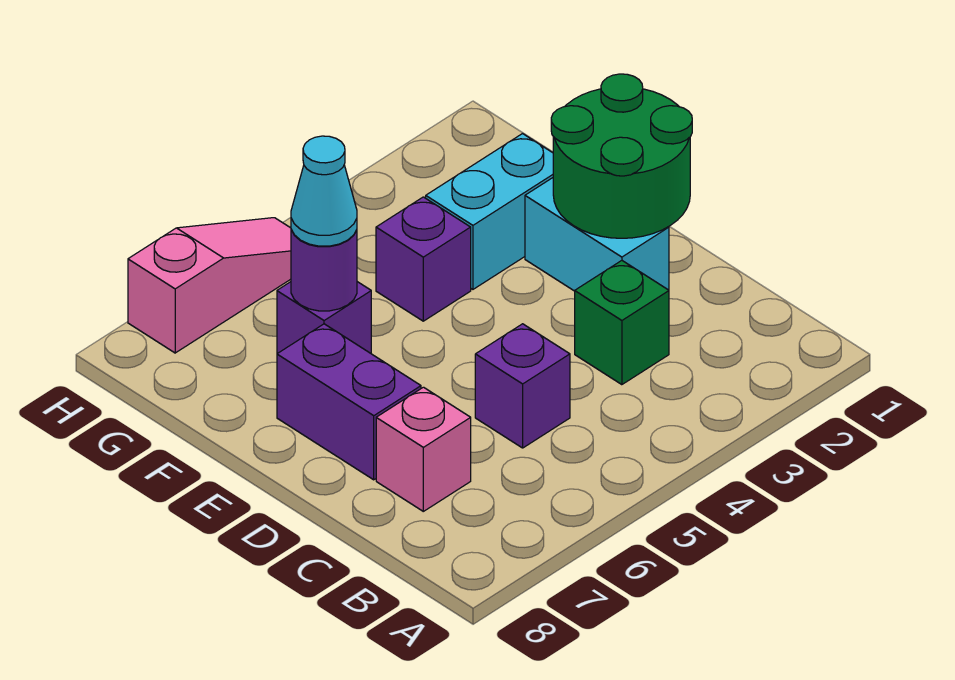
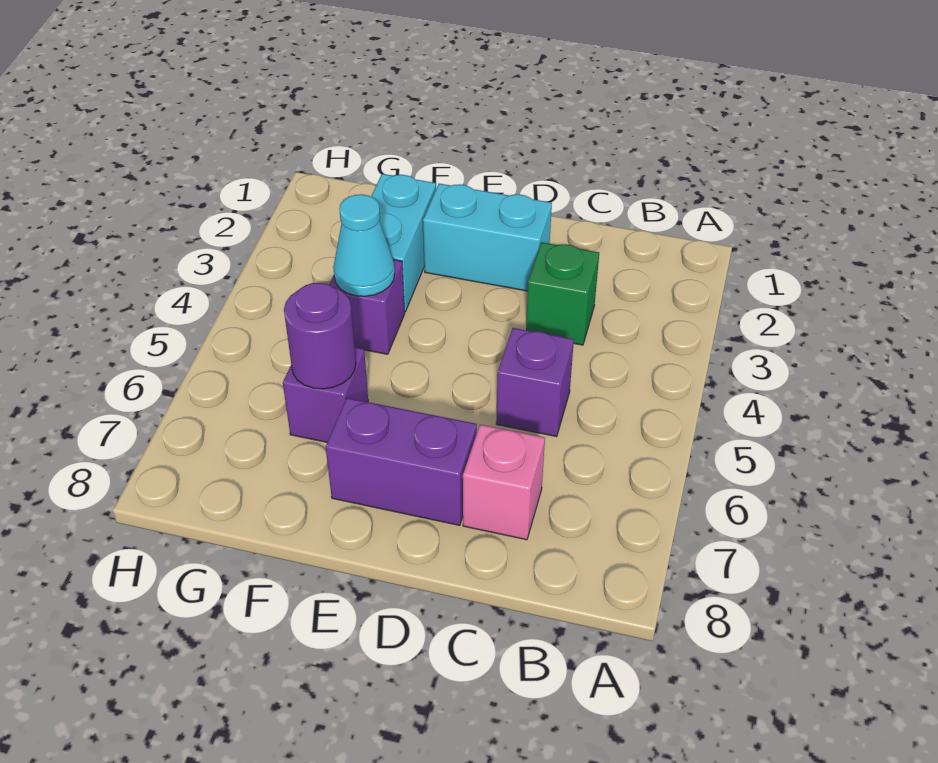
green 2x2 round brick [551,74,692,238] -> none
cyan 1x1 cone [291,136,357,246] -> cyan 1x1 cone moved to [333,194,395,296]
pink 1x3 slope [128,218,291,353] -> none

